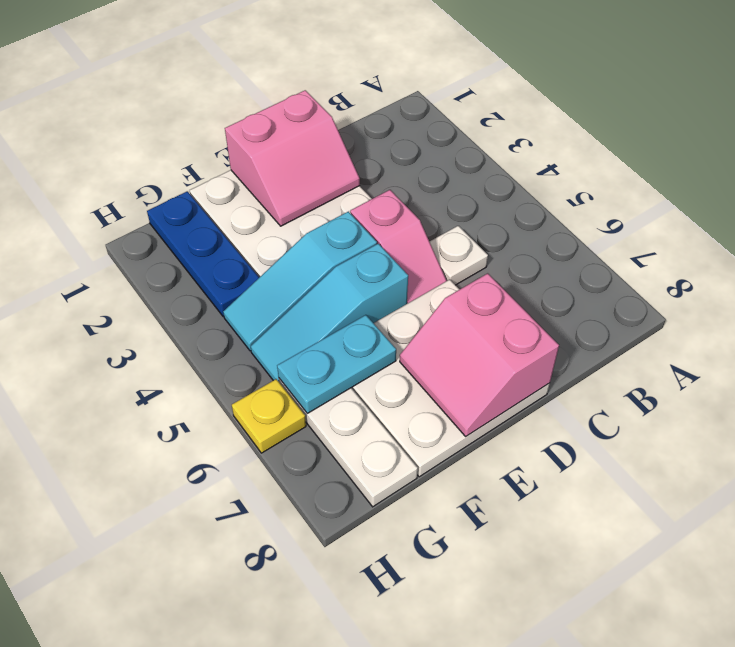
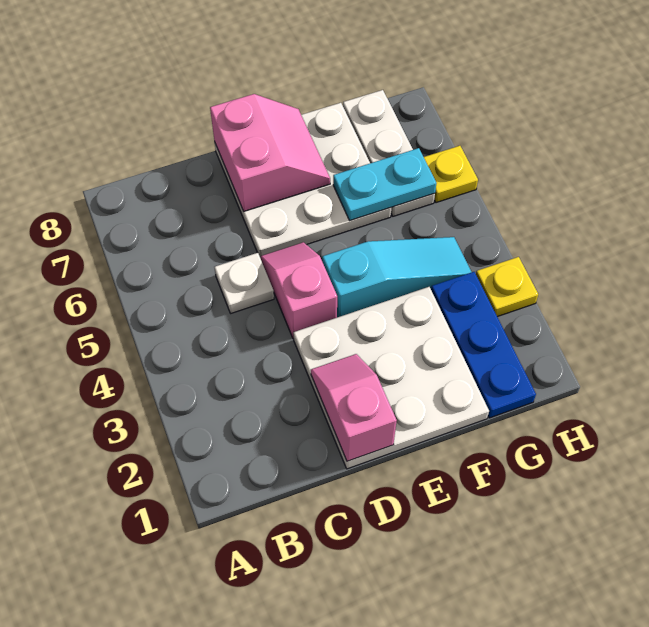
pink 2x2 slope [225,90,360,226] -> pink 1x2 slope [311,354,397,461]
cyan 1x3 slope [251,243,408,382] -> none
none -> yellow 1x1 plate [476,257,538,317]

